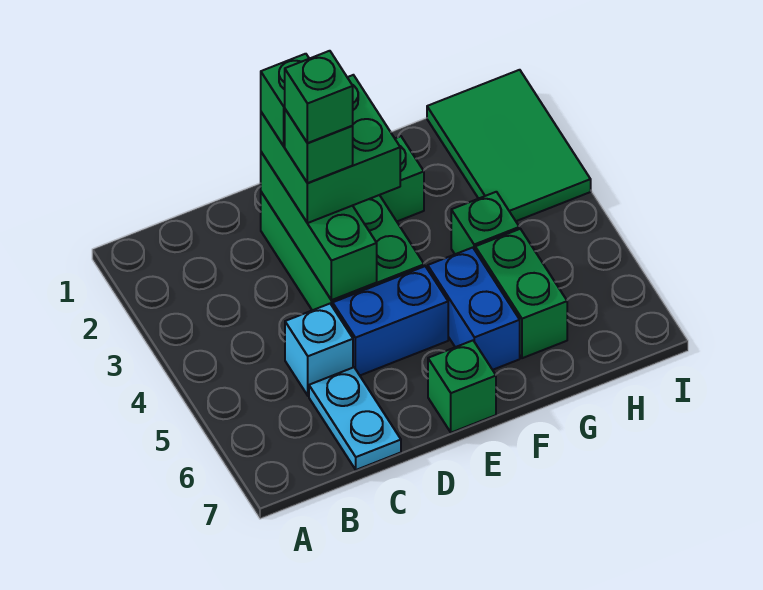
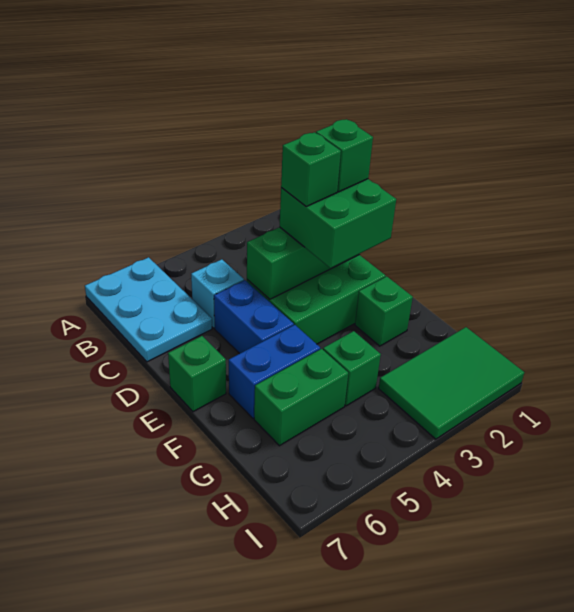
cyan 1x2 plate [309,367,401,470] -> cyan 2x3 plate [85,257,212,362]
green 1x1 brick [285,51,353,143] -> none

